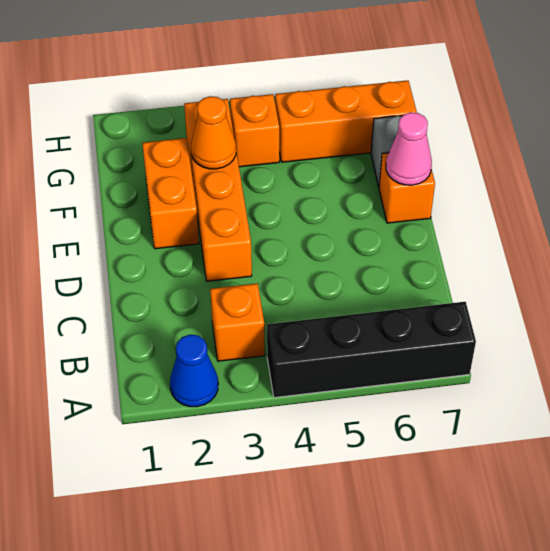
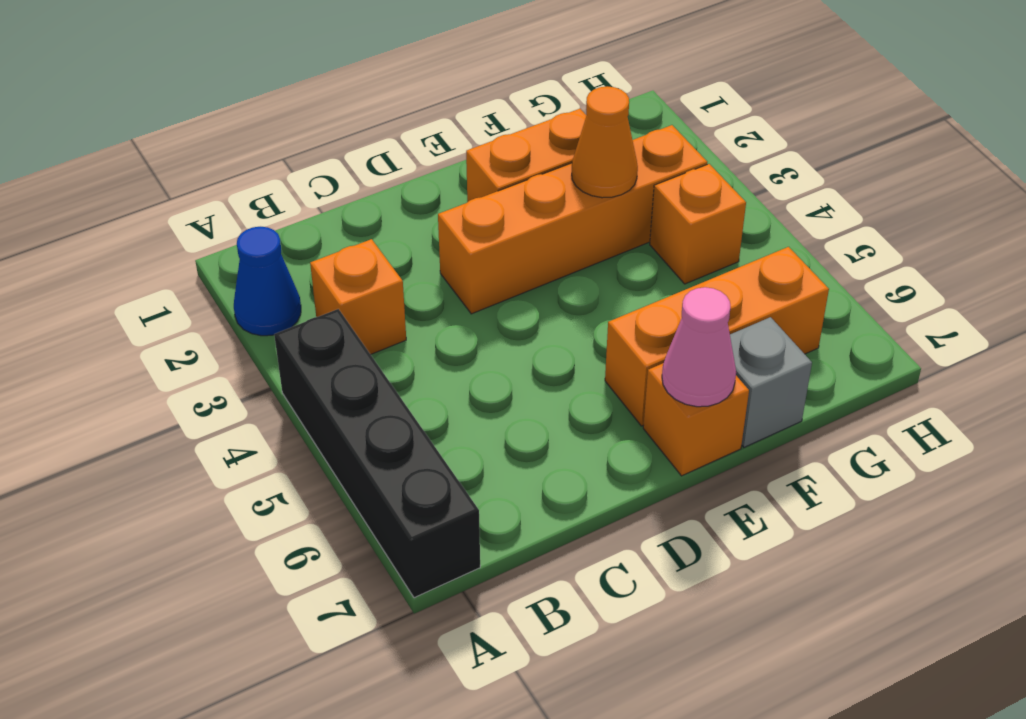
orange 1x3 brick [275,80,417,162] -> orange 1x3 brick turned to [605,247,829,426]

